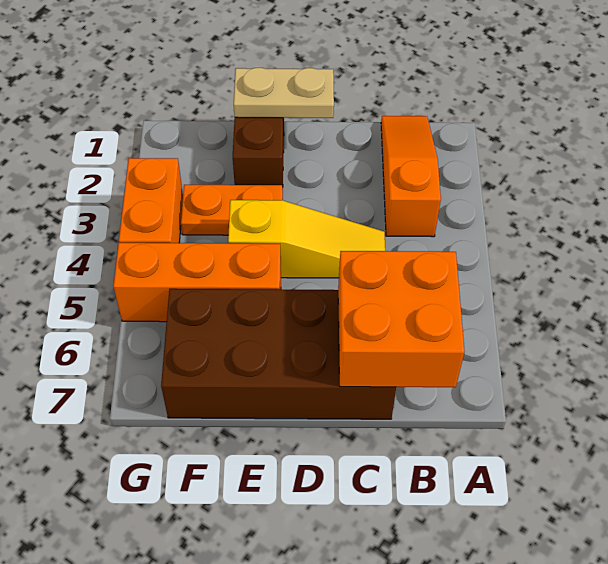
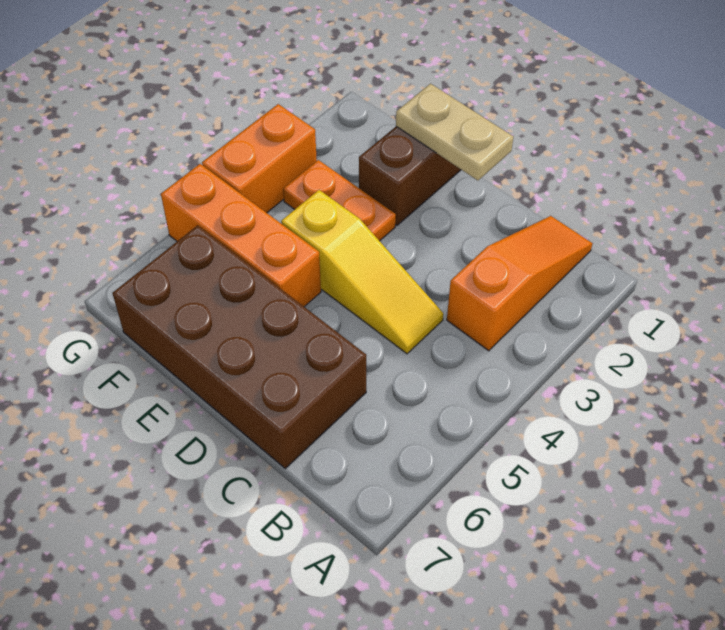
orange 2x2 brick [338,251,465,387] -> none

